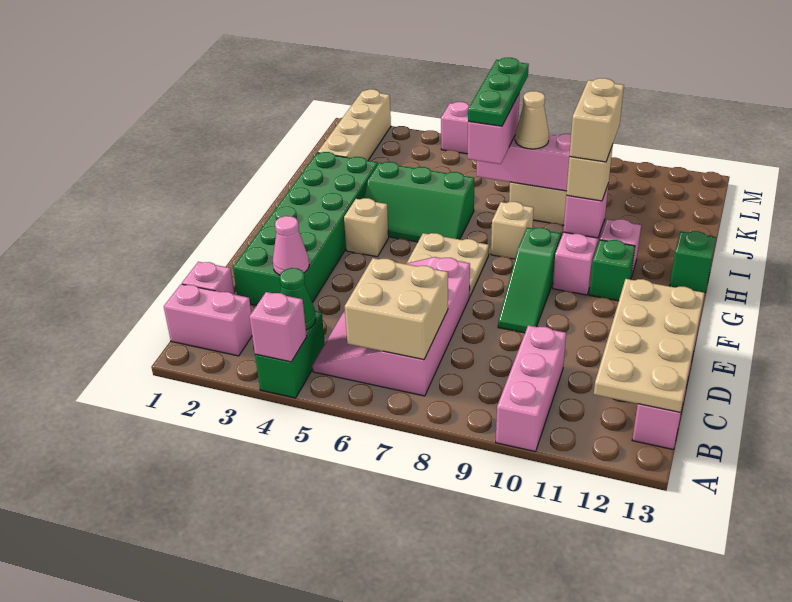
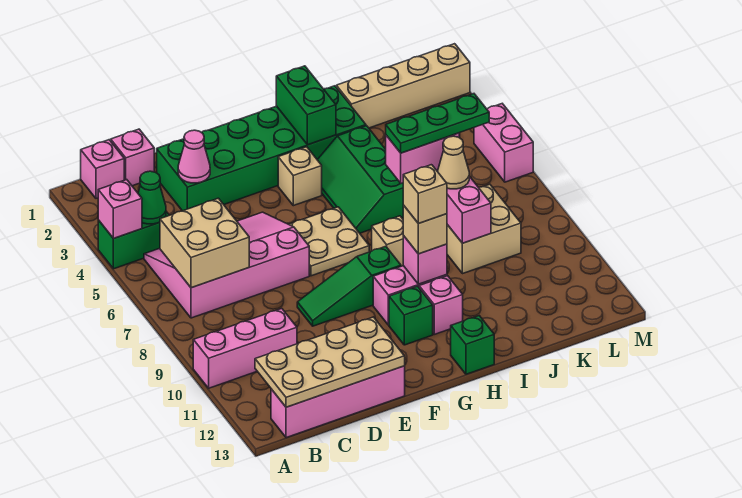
pink 1x2 brick [164,284,252,356] -> pink 1x1 brick [81,140,124,198]
none -> green 1x2 brick [276,66,336,145]
tan 1x2 brick [569,78,624,162] -> tan 1x1 brick [403,165,447,224]

